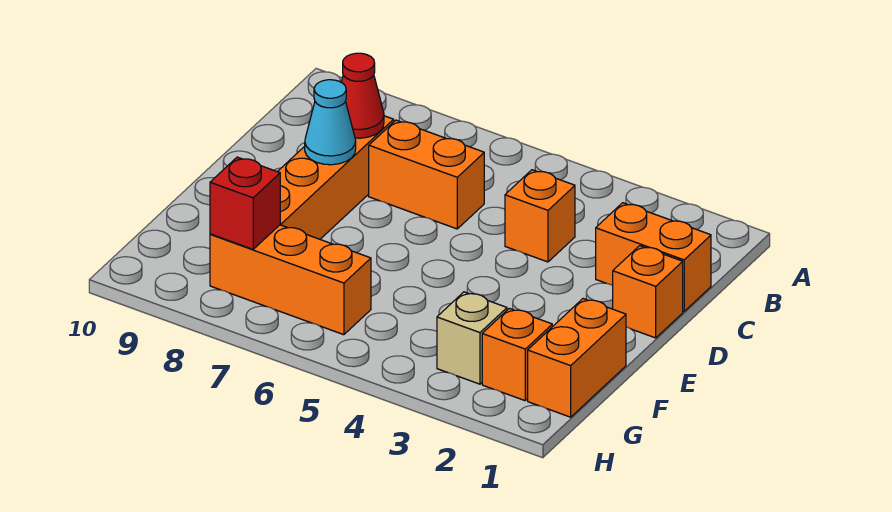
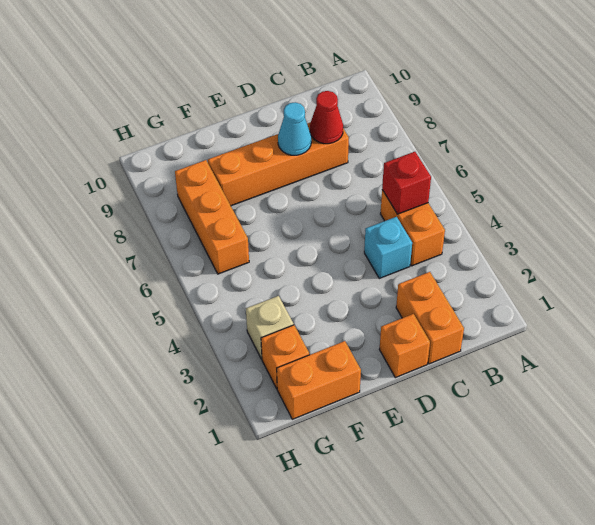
orange 1x1 brick [505,170,575,262] -> cyan 1x1 brick [364,217,412,278]
orange 1x2 brick [369,120,484,229] -> orange 1x2 brick moved to [381,190,445,266]
red 1x1 brick [210,157,280,249] -> red 1x1 brick moved to [382,152,431,214]

